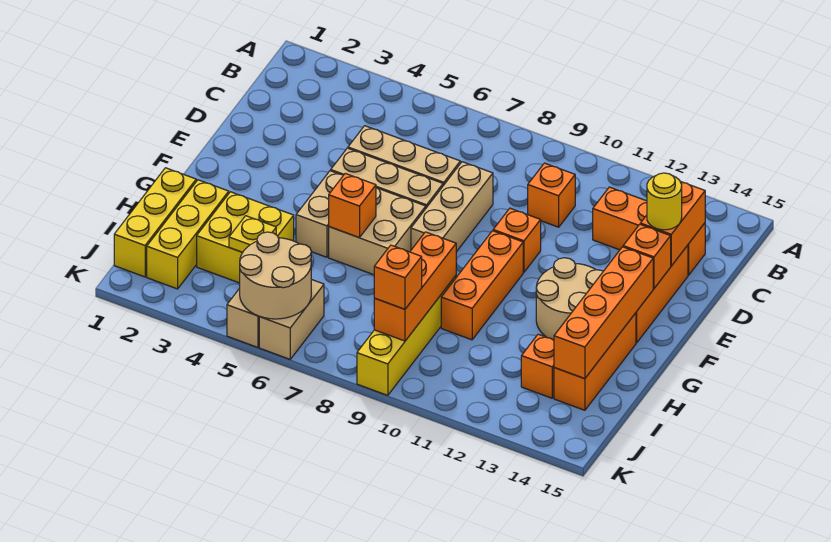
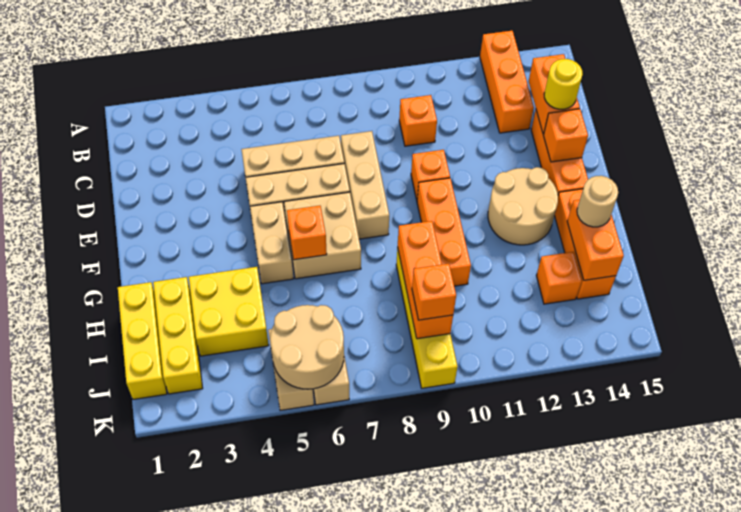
orange 1x3 brick [593,187,705,275] -> orange 1x3 brick turned to [480,31,534,133]
orange 1x4 brick [554,247,653,379] -> orange 1x2 brick [567,200,624,280]
none -> tan 1x1 round brick [577,176,618,227]
yellow 1x1 plate [229,216,276,252] -> none

